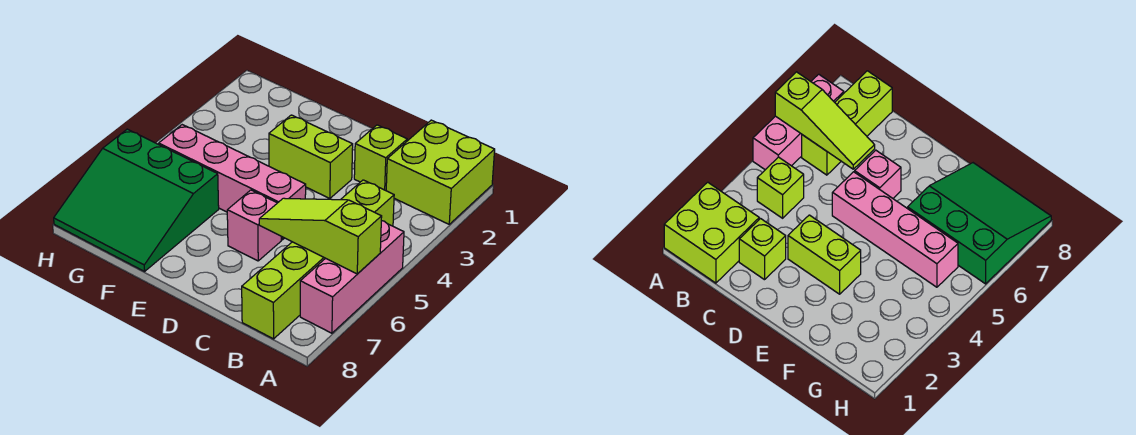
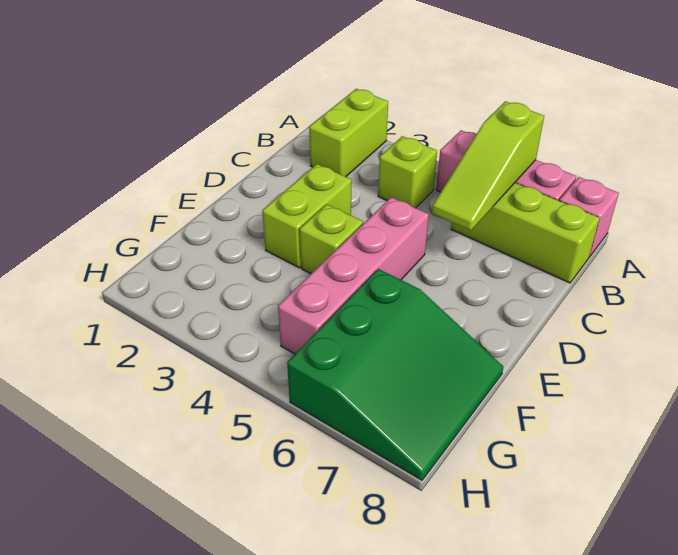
lime 2x2 brick [386,120,495,224] -> lime 1x2 brick [309,89,388,177]
lime 1x1 brick [354,125,407,191] -> lime 1x1 brick moved to [300,204,363,274]
pink 1x1 brick [227,190,281,261] -> pink 1x1 brick moved to [559,177,619,257]

